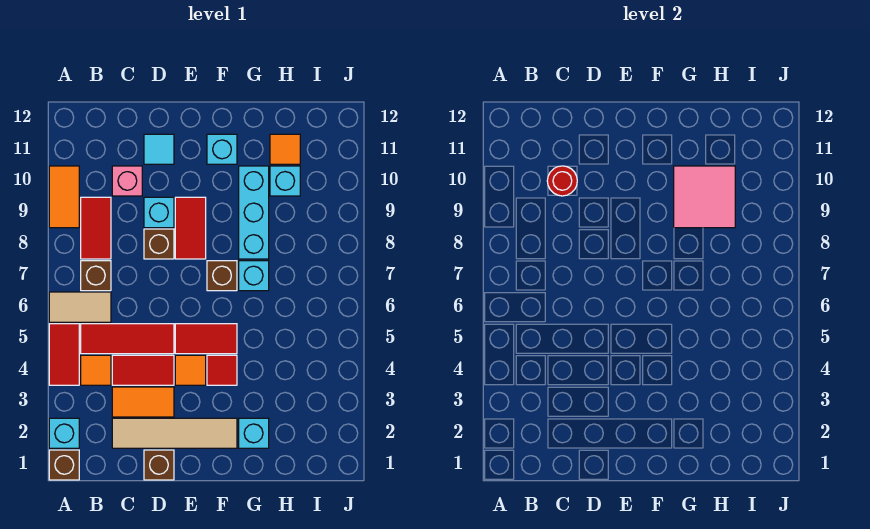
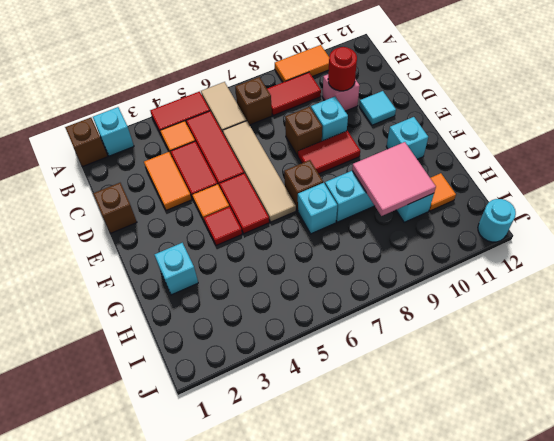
tan 1x4 tile [112,418,237,448] -> tan 1x4 tile moved to [223,121,296,222]
none -> cyan 1x1 round brick [478,199,516,242]

